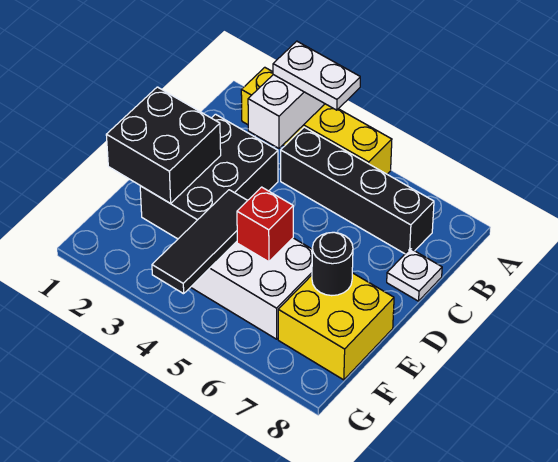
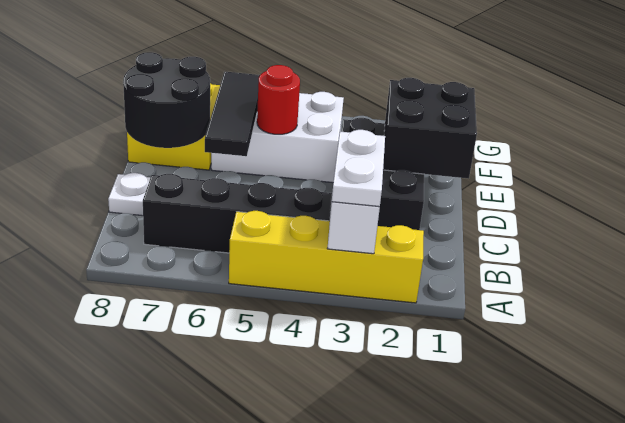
white 1x2 plate [273,41,360,110] -> white 1x2 plate turned to [332,130,385,207]
black 1x3 tile [152,190,248,294] -> black 1x3 tile moved to [205,72,260,156]
red 1x1 brick [237,187,293,262] -> red 1x1 round brick [257,65,300,134]
black 1x1 round brick [312,232,353,296] -> black 2x2 round brick [123,52,210,148]

